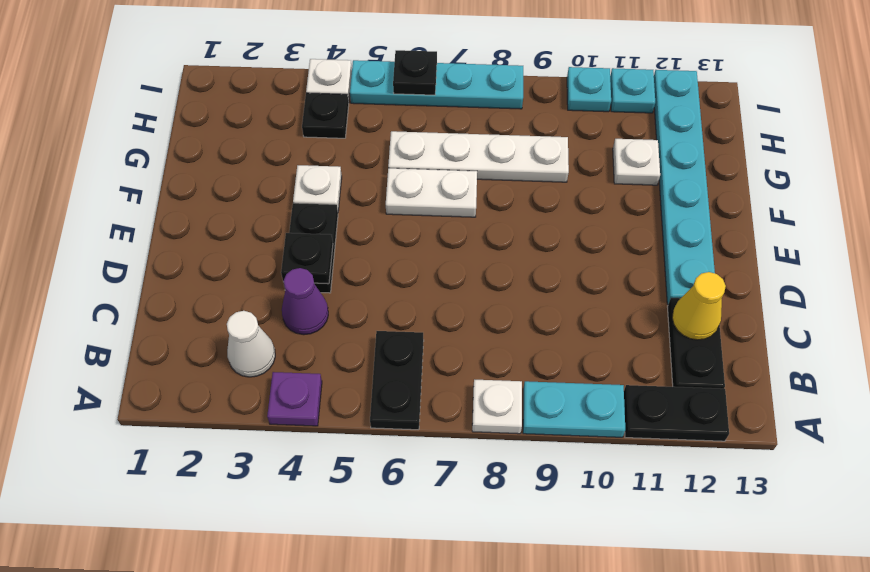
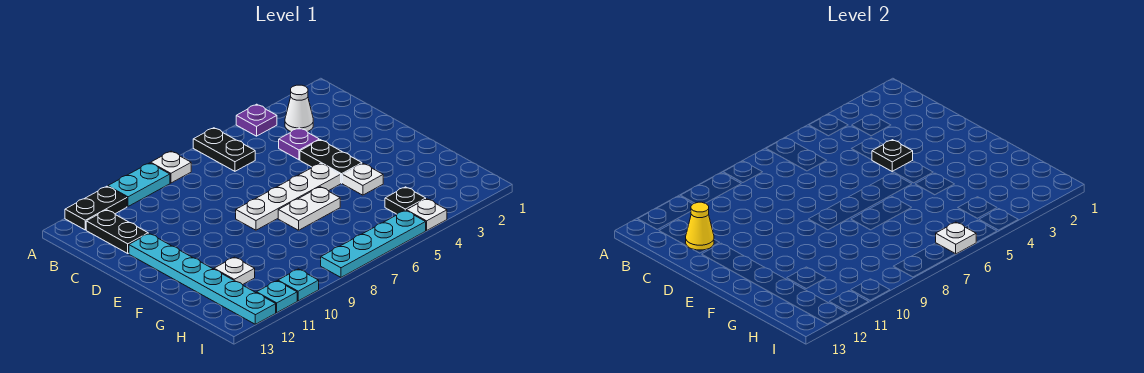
purple 1x1 cone [282,268,328,335] -> purple 1x1 plate [279,128,319,160]
white 1x4 plate [388,131,569,182] -> white 1x4 plate moved to [236,163,341,230]
black 1x1 plate [393,50,437,95] -> white 1x1 plate [936,222,976,254]

